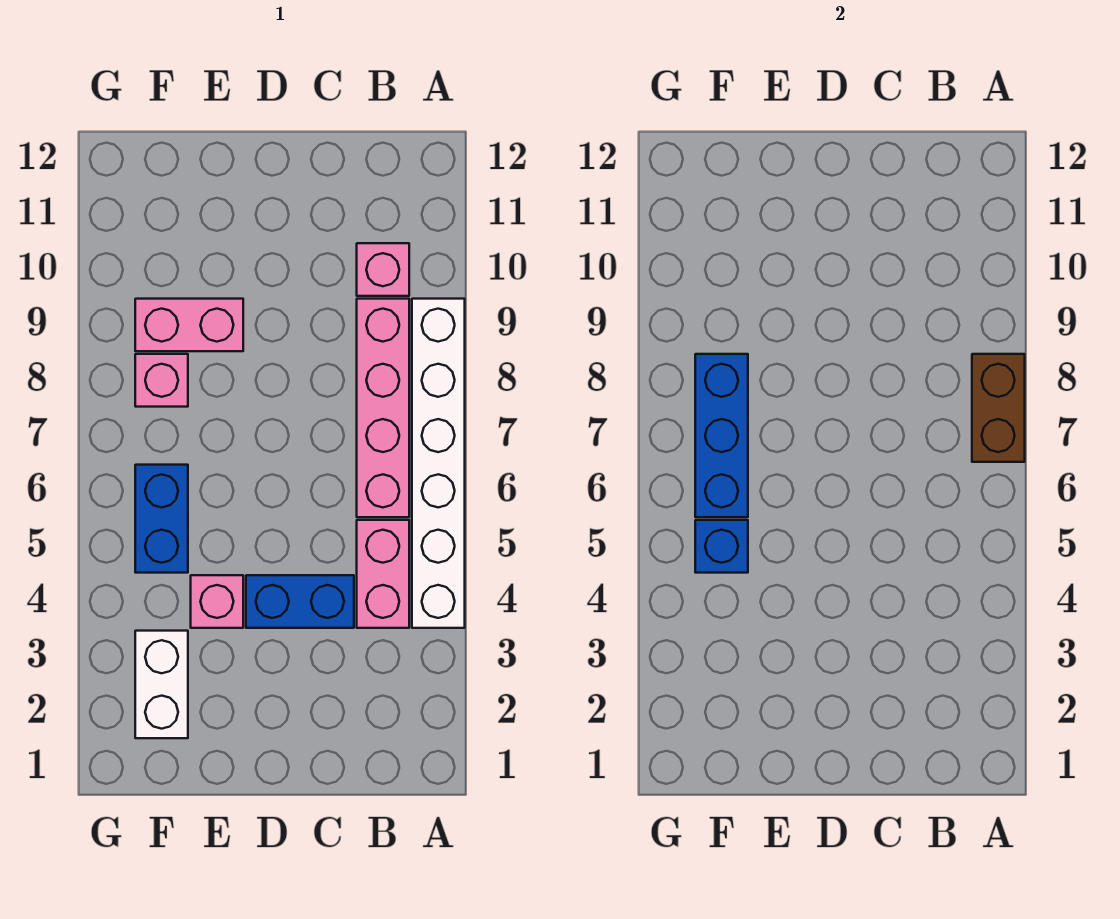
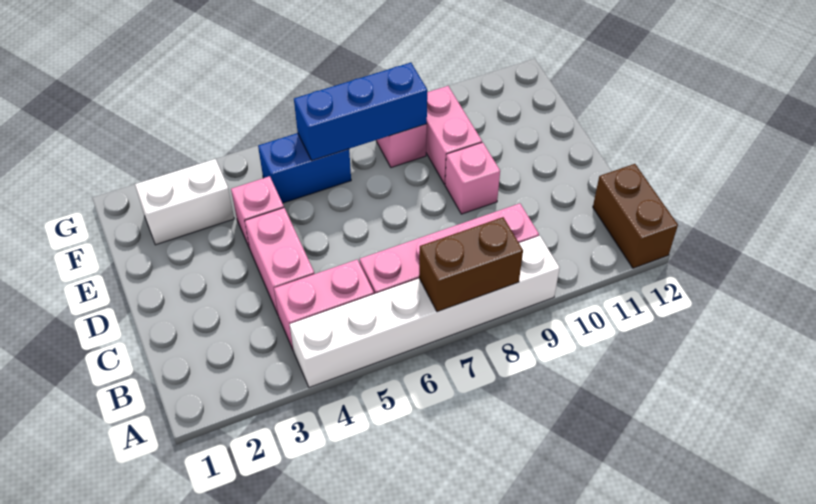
none -> brown 1x2 brick [593,164,678,268]
pink 1x1 brick [357,243,409,296] -> pink 1x1 brick moved to [445,142,500,214]
blue 1x2 brick [246,575,354,628] -> pink 1x2 brick [245,208,314,314]
blue 1x1 brick [695,520,748,573] -> none

